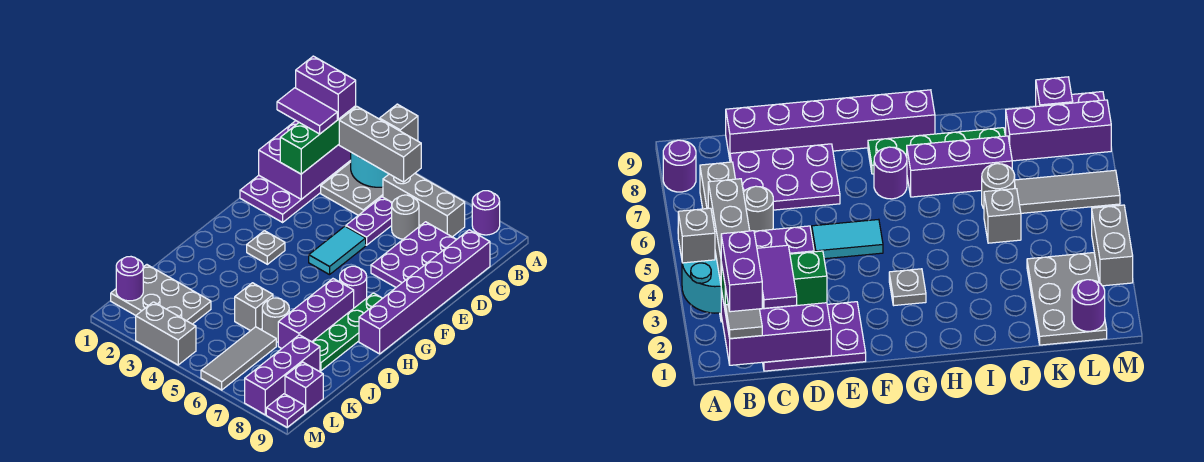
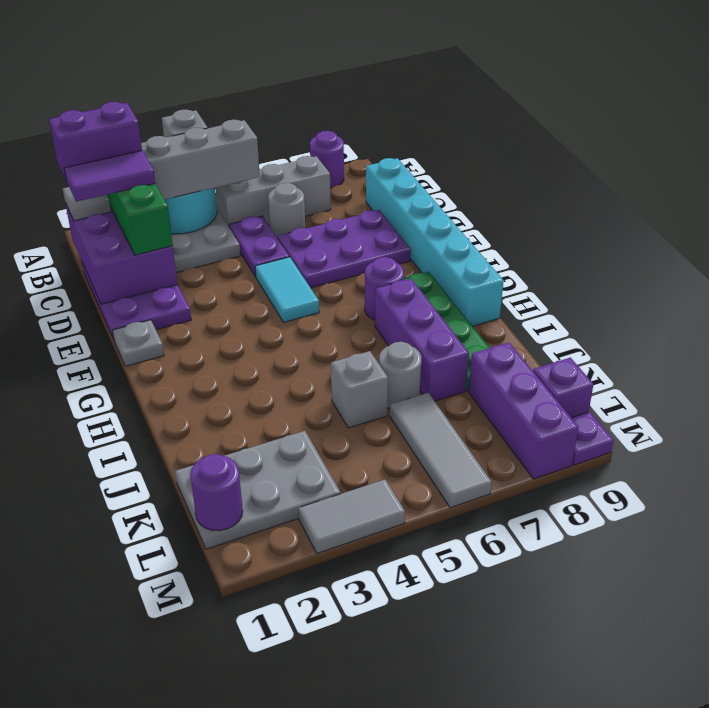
purple 2x3 plate [371,222,457,287] -> purple 2x3 plate turned to [278,210,411,288]
purple 1x6 brick [359,230,490,354] -> cyan 1x6 brick [366,158,504,326]
grey 1x1 plate [247,231,285,264] -> grey 1x1 plate moved to [113,320,164,366]
grey 1x2 brick [136,302,196,365] -> grey 1x2 tile [299,480,405,553]

